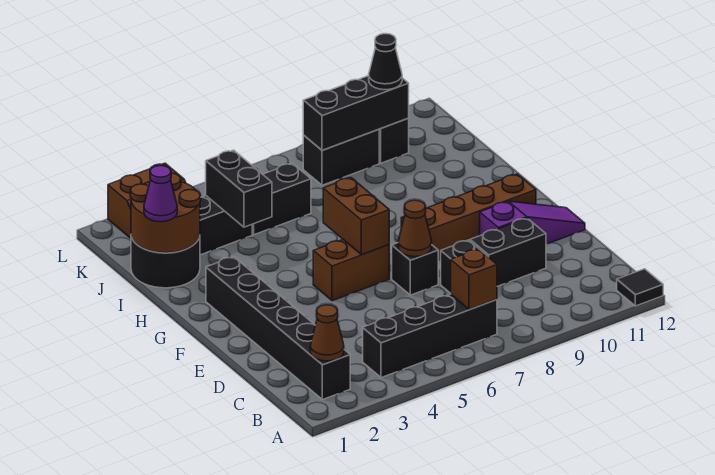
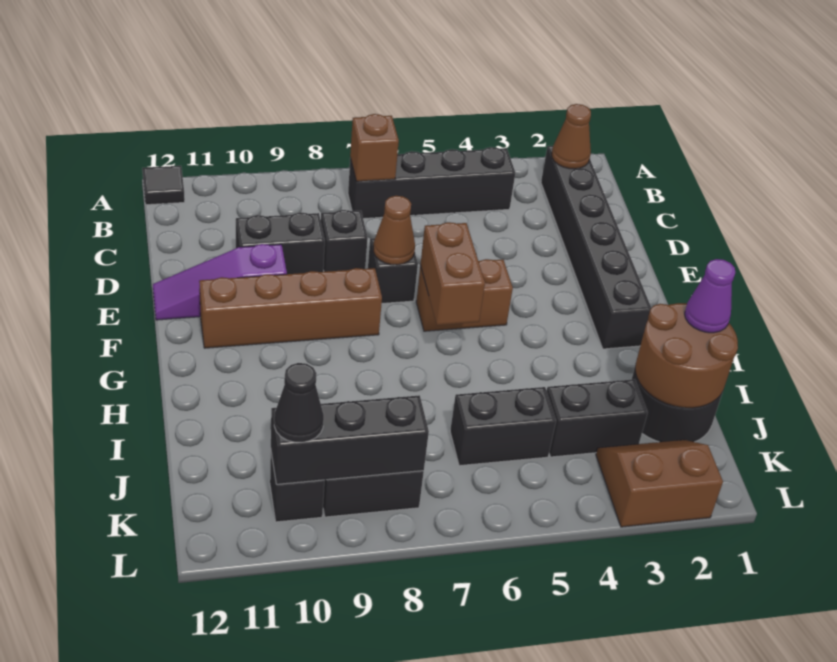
black 1x2 brick [206,150,272,227] -> none

